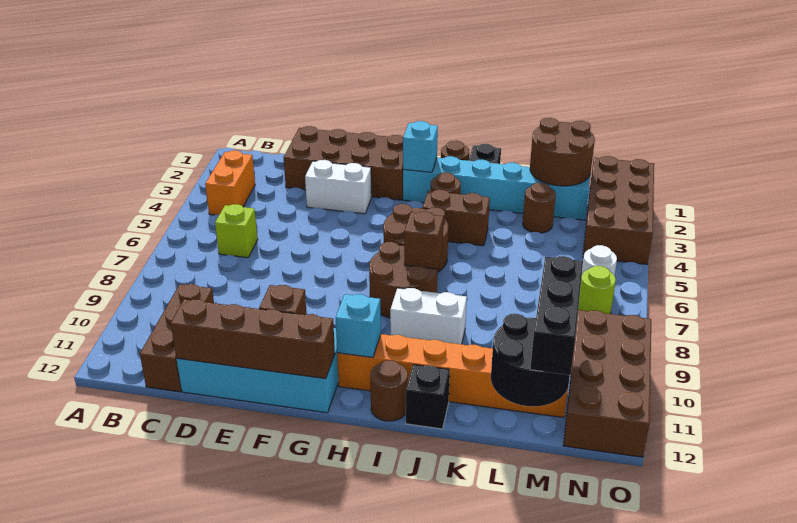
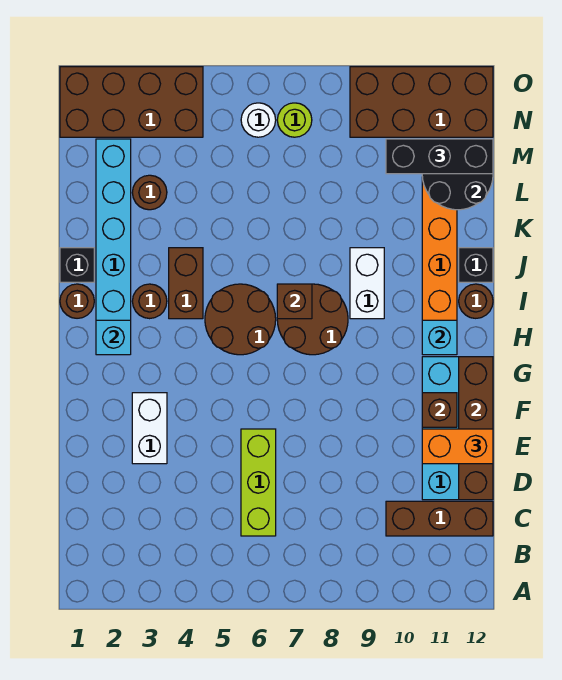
orange 1x2 brick [205,150,255,215] -> orange 1x2 brick moved to [422,429,493,464]
lime 1x1 brick [215,204,258,258] -> lime 1x3 brick [241,429,276,536]
brown 2x4 brick [283,126,403,200] -> none
brown 2x2 round brick [530,118,595,186] -> none

